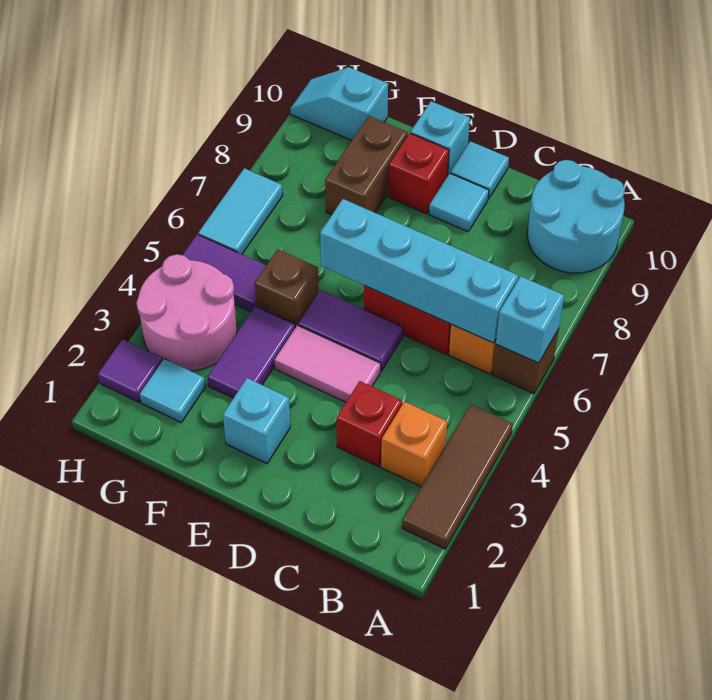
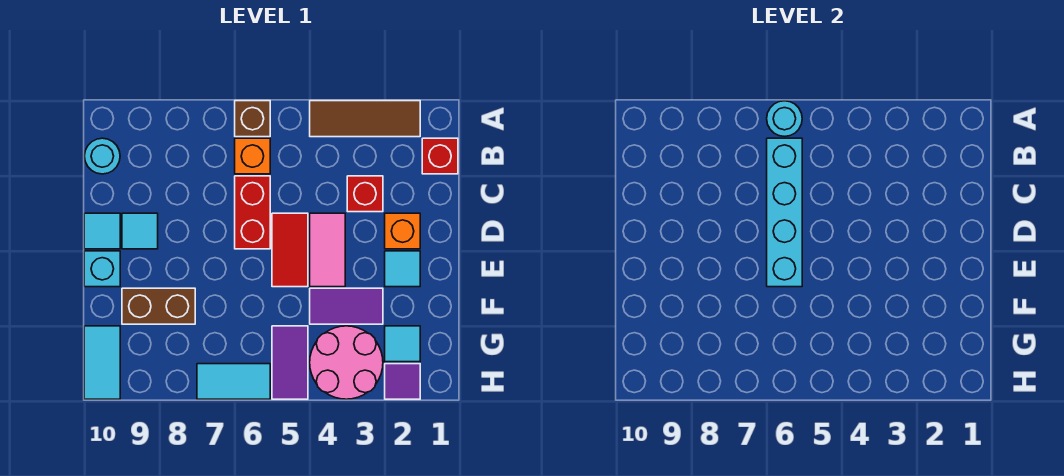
cyan 1x1 brick [496,276,564,363] -> cyan 1x1 round brick [767,101,802,136]
cyan 2x2 round brick [527,160,625,273] -> cyan 1x1 round brick [85,138,120,174]
orange 1x1 brick [381,402,447,487] -> orange 1x1 brick moved to [385,213,420,249]
purple 1x2 tile [298,290,403,371] -> red 1x2 tile [272,213,308,287]
cyan 1x1 brick [223,378,290,463] -> cyan 1x1 tile [385,251,420,287]
red 1x1 brick [388,133,449,214] -> red 1x1 brick moved to [422,138,458,174]
brown 1x1 brick [255,249,319,328] -> none
cyan 1x2 slope [290,67,388,140] -> cyan 1x2 tile [84,326,120,399]

